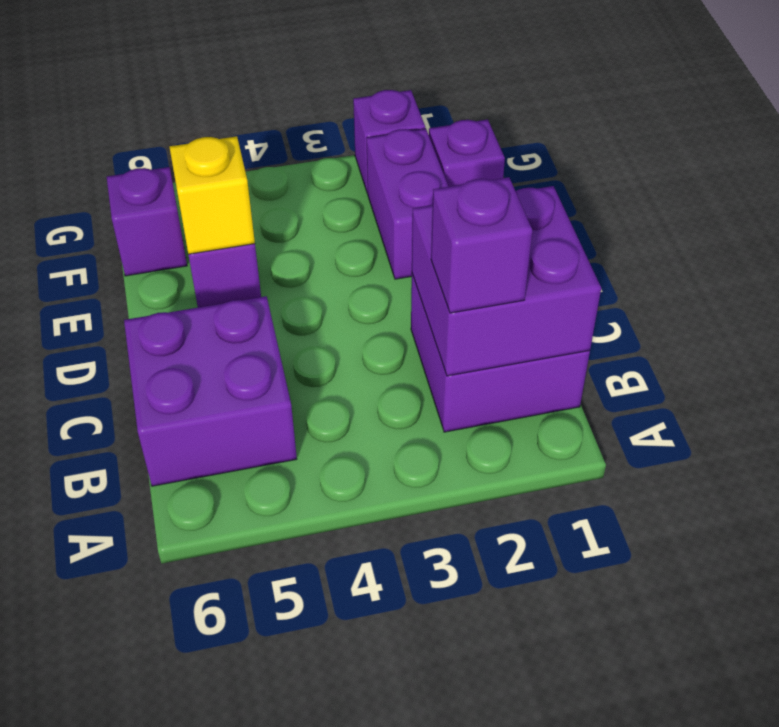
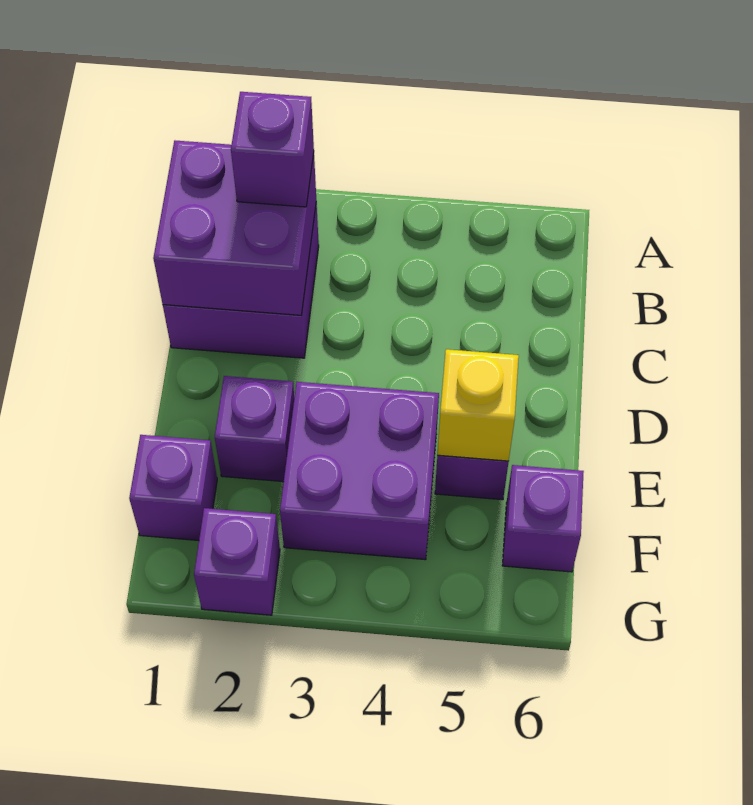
purple 2x2 brick [124,296,297,486] -> purple 2x2 brick moved to [280,382,439,560]
purple 1x2 brick [366,129,449,279] -> purple 1x1 brick [215,376,294,482]

